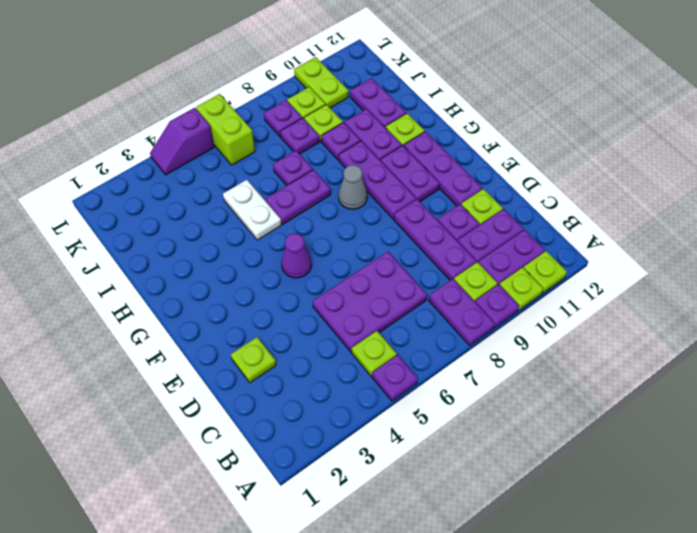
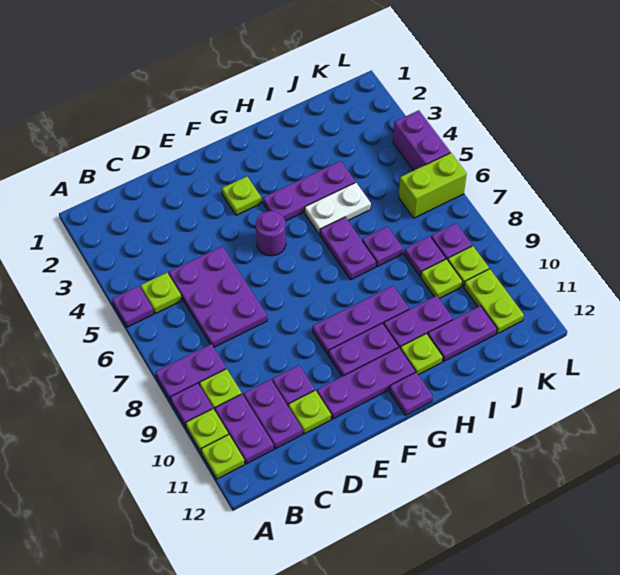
purple 1x3 plate [394,199,476,280] -> purple 1x3 plate moved to [263,161,355,221]
lime 1x1 plate [231,337,276,383] -> lime 1x1 plate moved to [222,177,261,215]
purple 1x1 cone [281,233,312,278] -> purple 1x1 round brick [256,211,286,256]
grey 1x1 cone [339,165,367,209] -> none
purple 1x1 plate [321,123,360,160] -> purple 1x1 plate moved to [389,372,433,415]
lime 1x2 plate [294,57,348,108] -> lime 1x2 plate turned to [464,269,524,334]
purple 1x2 slope [150,108,214,175] -> purple 1x2 brick [393,110,450,171]

